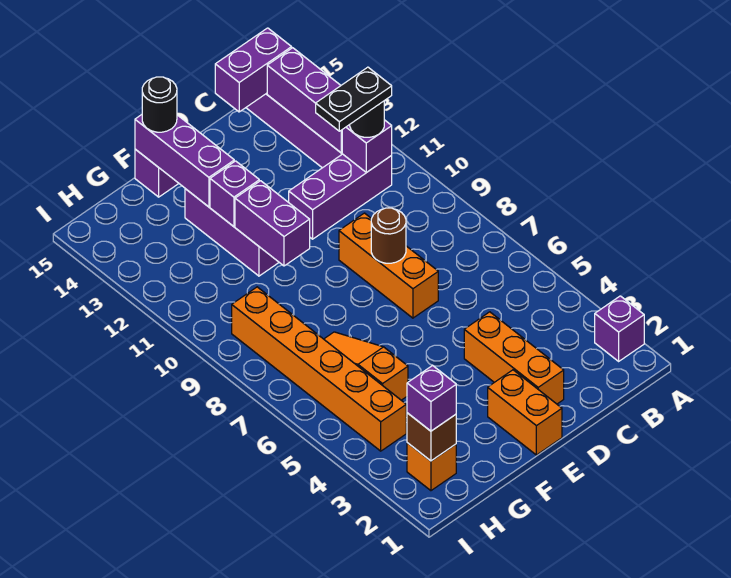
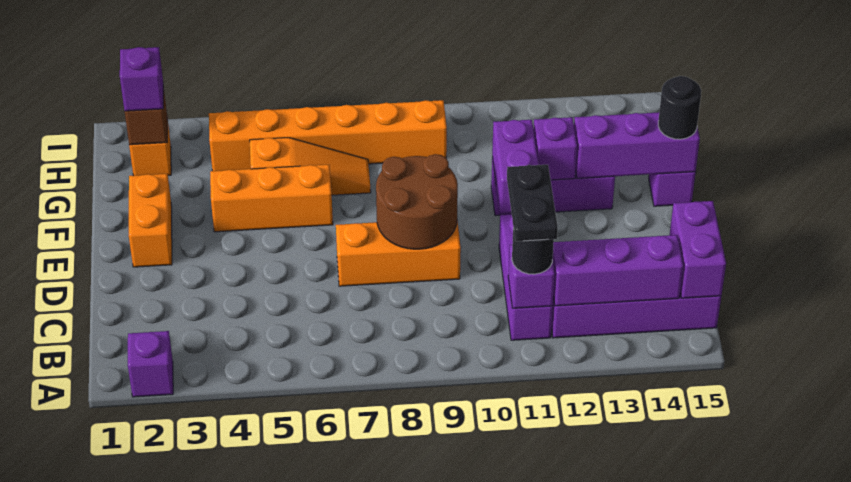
orange 1x3 brick [464,312,564,404] -> orange 1x3 brick moved to [210,165,333,232]
brown 1x1 round brick [371,208,406,263] -> brown 2x2 round brick [376,154,458,249]
orange 1x2 brick [488,370,562,455] -> orange 1x2 brick turned to [129,174,172,267]
purple 1x2 brick [235,181,310,266] -> purple 1x2 brick turned to [492,120,539,213]

